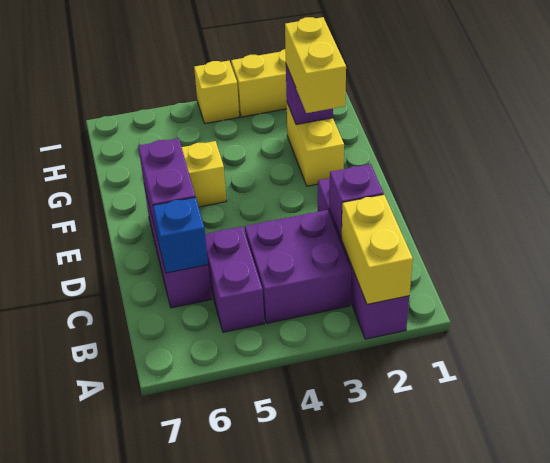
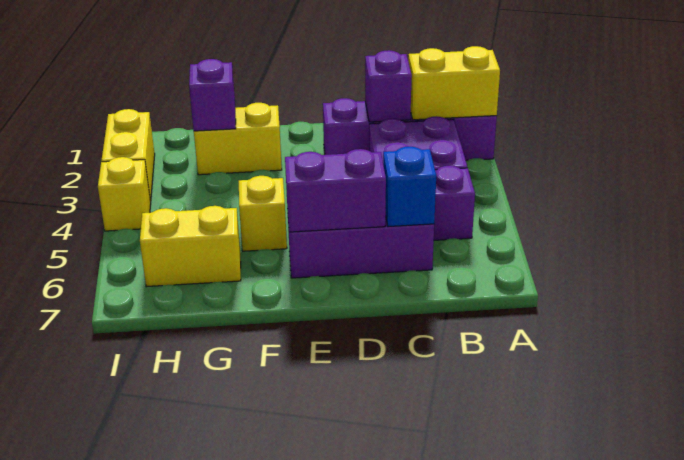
yellow 1x2 brick [285,17,346,113] -> yellow 1x2 brick moved to [140,206,241,287]

